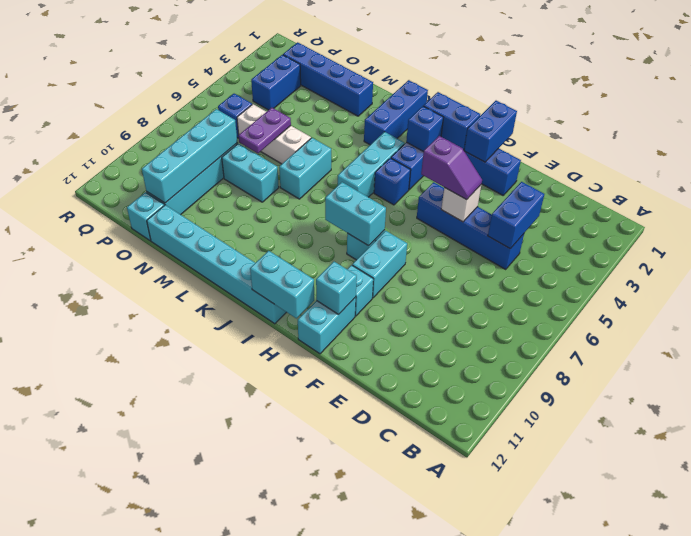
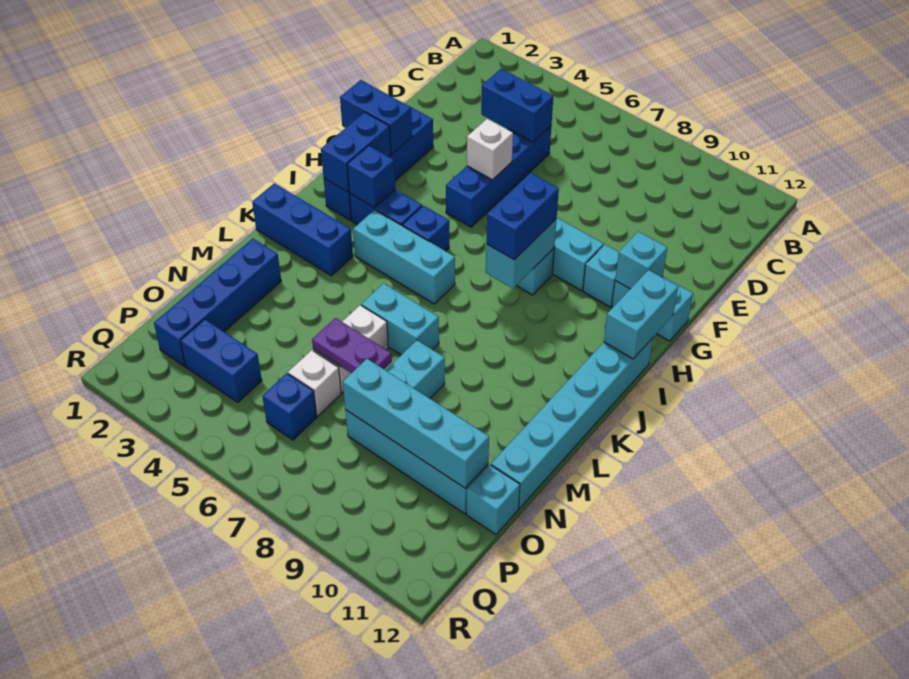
purple 1x2 slope [421,136,482,200] -> none
none -> blue 1x2 brick [486,173,559,260]

